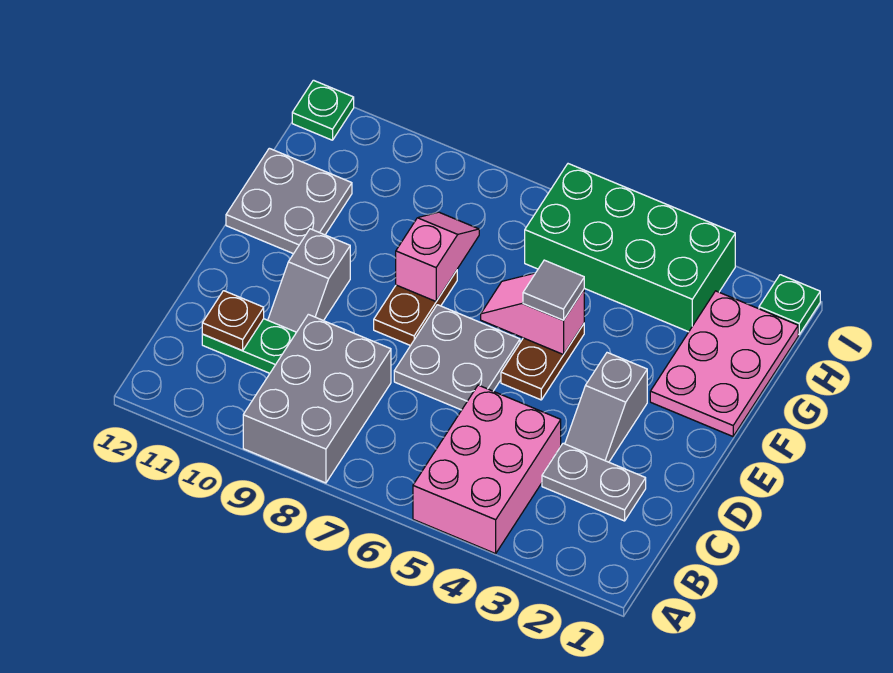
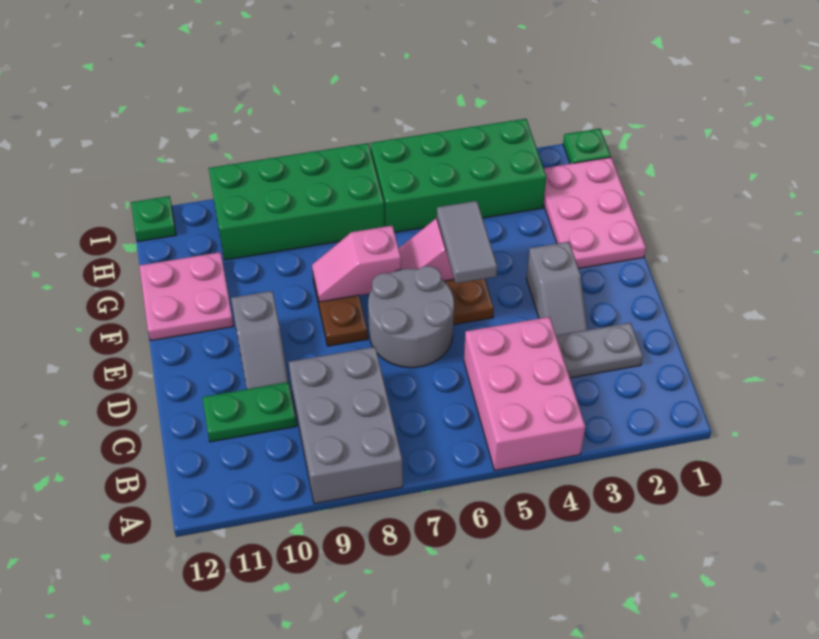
brown 1x1 plate [202,291,264,351] -> none
grey 2x2 plate [394,305,520,410] -> grey 2x2 round brick [368,266,454,368]
grey 1x1 tile [523,260,584,320] -> grey 1x2 tile [437,201,497,283]
pink 1x2 slope [396,212,479,301] -> pink 1x2 slope turned to [312,226,401,302]
grey 2x2 plate [226,148,352,254] -> pink 2x2 plate [139,252,234,340]
none -> green 2x4 brick [209,143,385,260]

